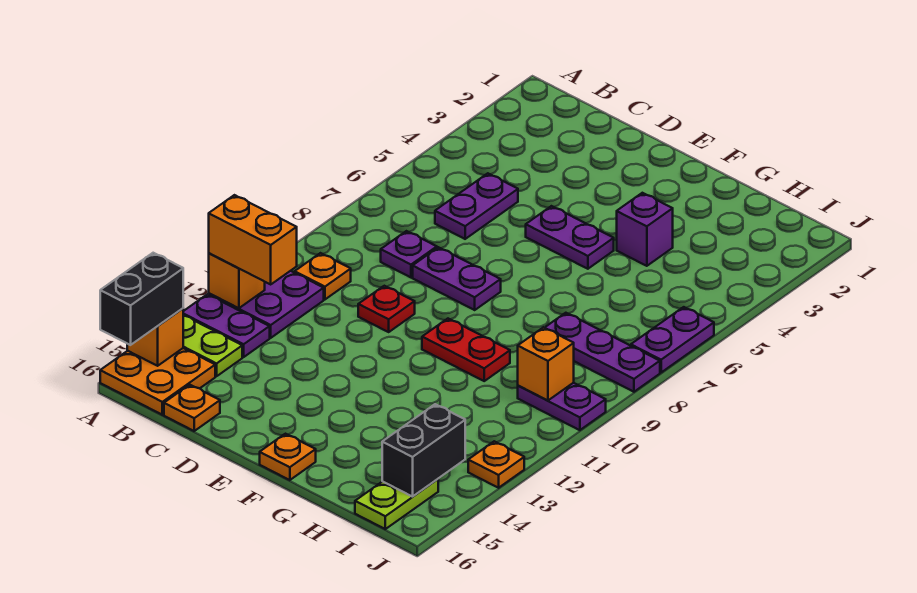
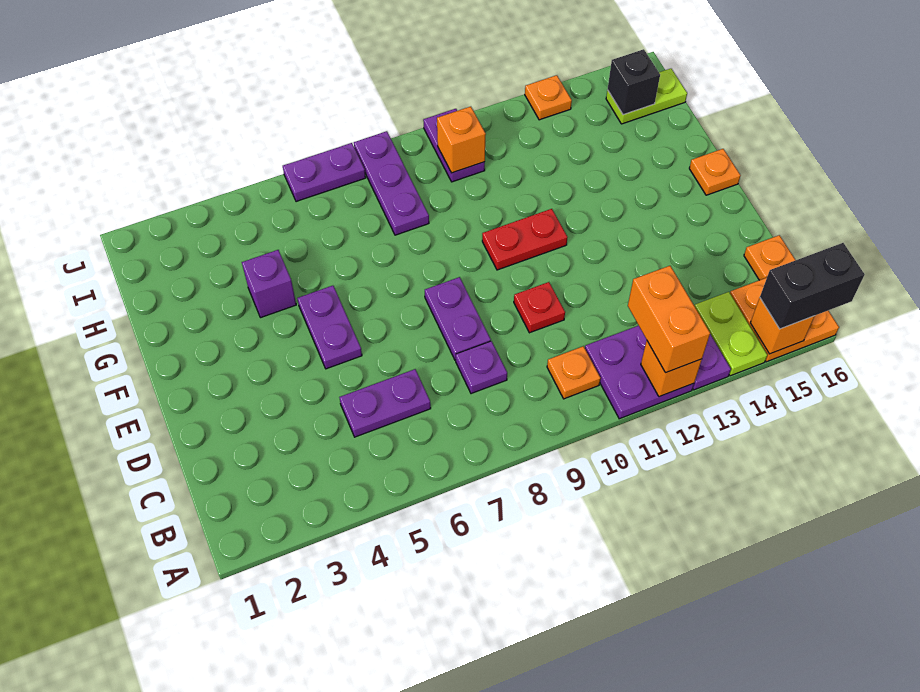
red 1x2 plate [422,319,510,381] -> red 1x2 plate turned to [482,209,568,270]
black 1x2 brick [382,404,465,497] -> black 1x1 brick [608,49,660,115]

